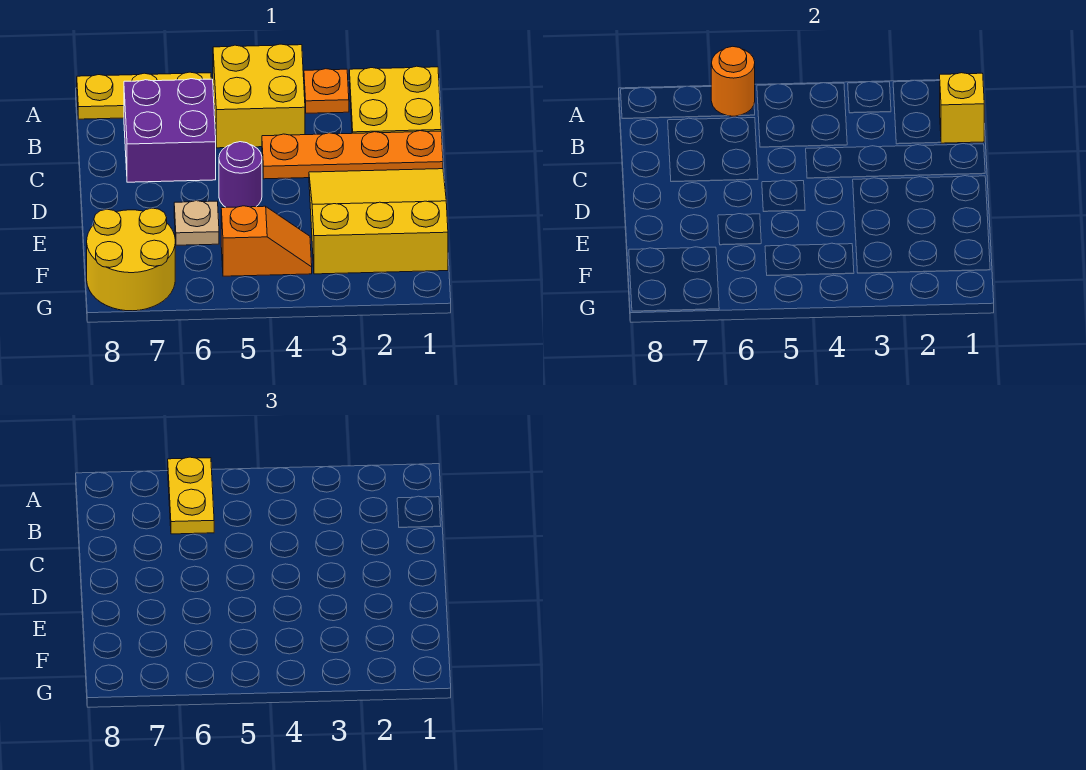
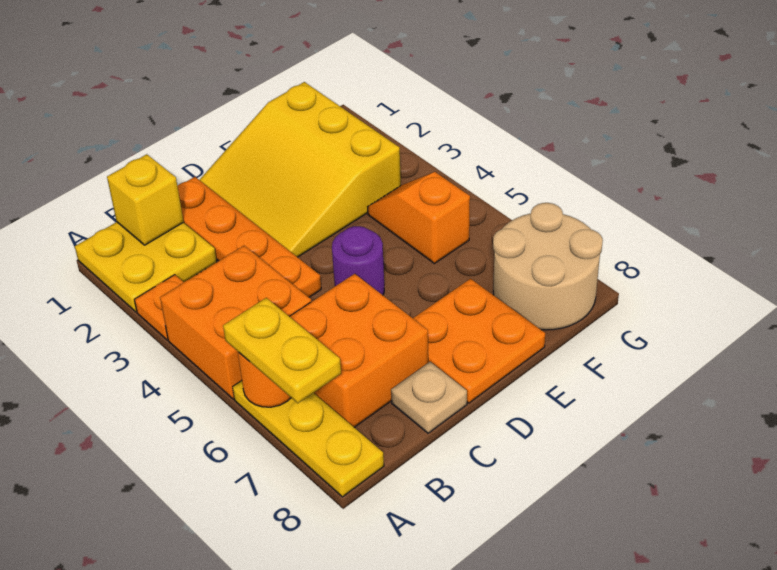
yellow 2x2 brick [213,44,305,148] -> orange 2x2 brick [160,246,312,399]
yellow 1x2 plate [168,457,214,534] -> yellow 1x2 plate turned to [223,298,341,403]
purple 2x2 brick [124,79,216,182] -> orange 2x2 brick [289,274,428,427]
none -> orange 2x2 plate [413,279,545,403]
tan 1x1 plate [174,201,219,245] -> tan 1x1 plate moved to [391,362,467,433]
yellow 2x2 round brick [87,208,175,311] -> tan 2x2 round brick [493,203,603,330]

